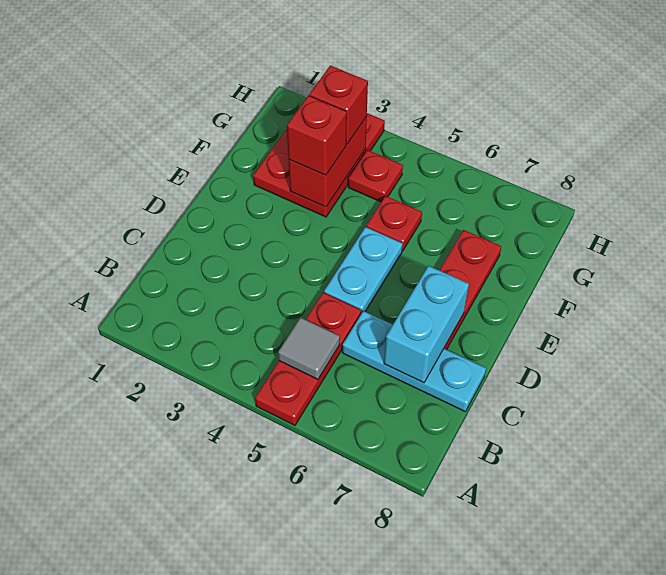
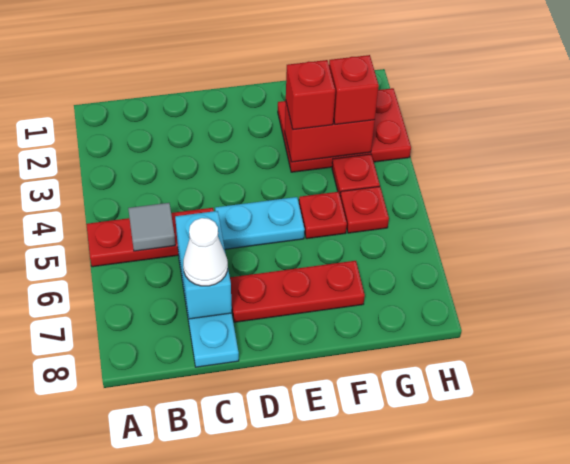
cyan 1x2 brick [384,266,469,383] -> cyan 1x2 brick turned to [175,211,232,319]
none -> white 1x1 cone [183,218,228,286]
none -> red 1x1 plate [340,186,389,233]

